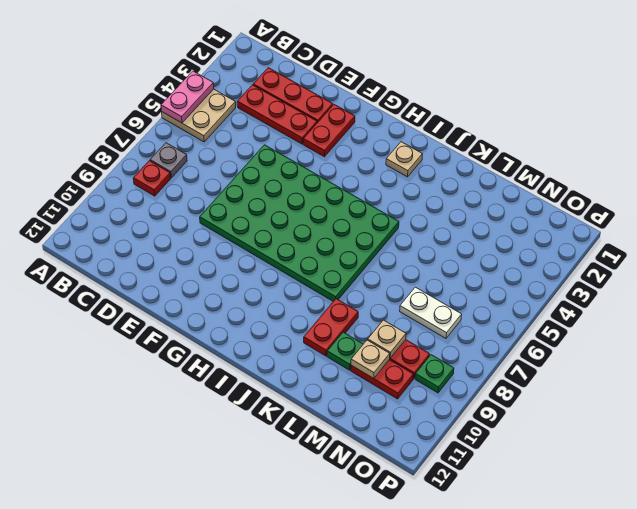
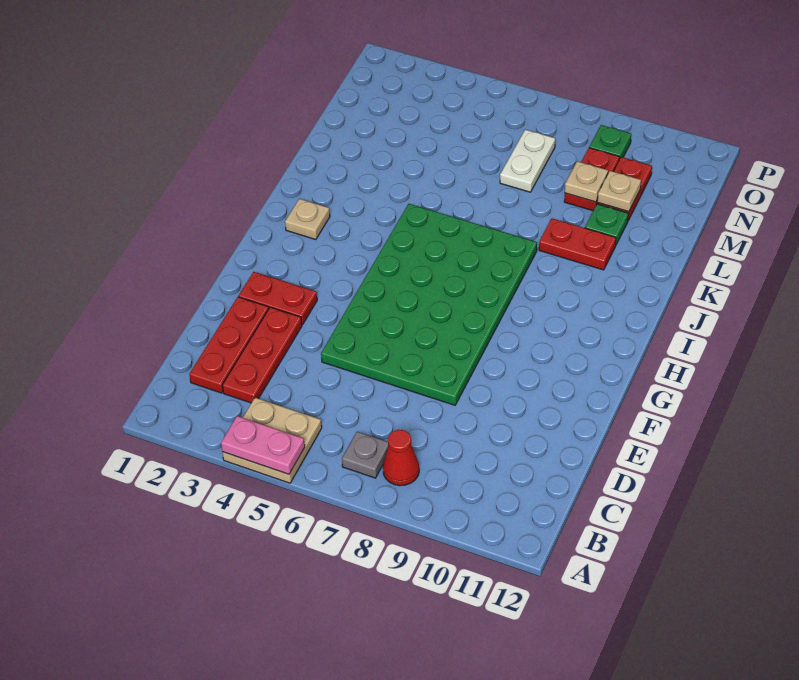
red 1x1 plate [133,161,171,196] -> red 1x1 cone [383,430,419,486]

